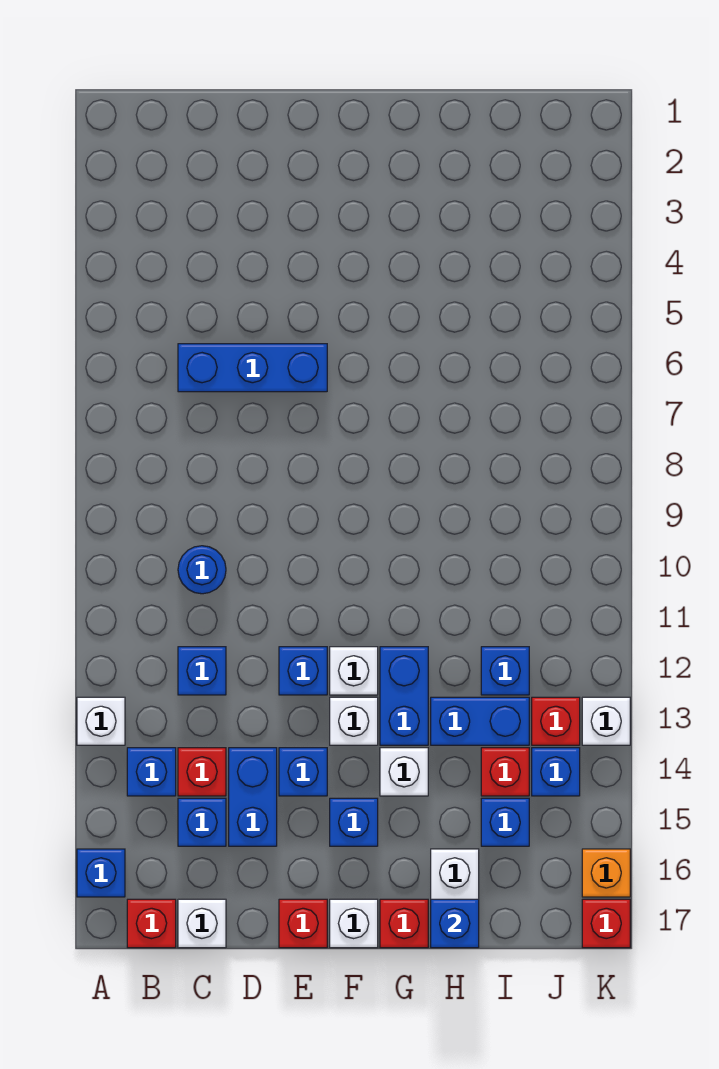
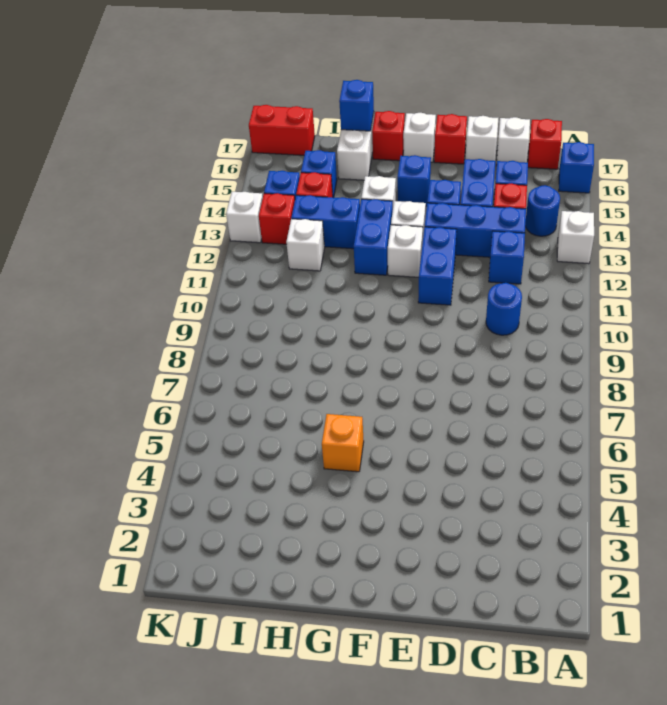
blue 1x1 brick [127,748,176,796] -> blue 1x1 round brick [525,185,560,236]
blue 1x3 brick [178,344,327,392] -> blue 1x3 brick moved to [425,203,526,257]
none -> white 1x1 brick [466,116,498,161]
blue 1x1 brick [279,647,327,695] -> blue 1x2 brick [418,227,457,305]
blue 1x1 brick [481,647,529,695] -> white 1x1 brick [286,219,325,271]
orange 1x1 brick [582,849,630,897] -> orange 1x1 brick moved to [322,414,364,472]
red 1x1 brick [582,899,630,948] -> red 1x2 brick [249,105,315,155]

